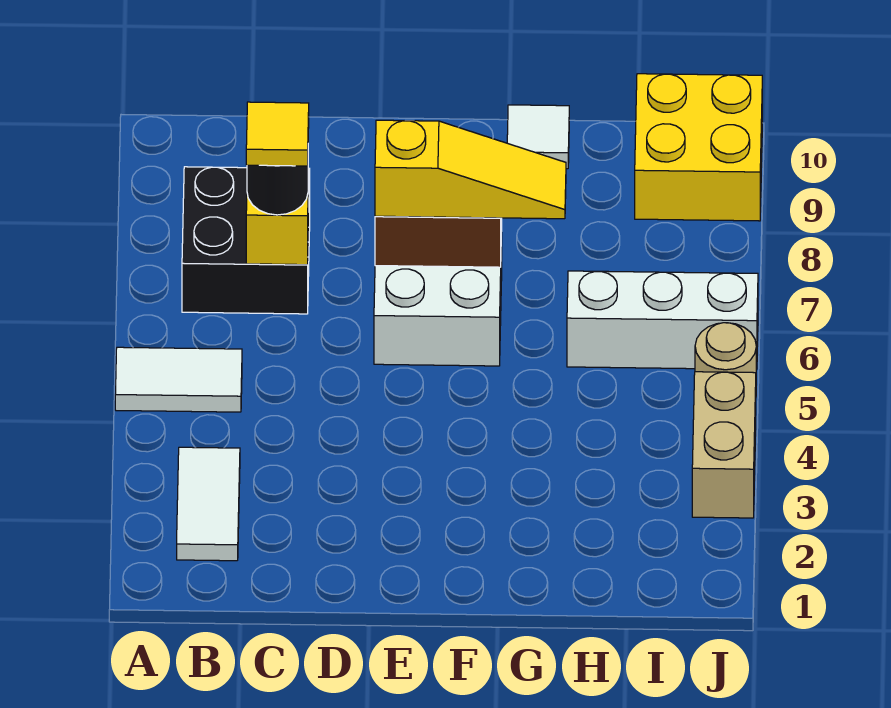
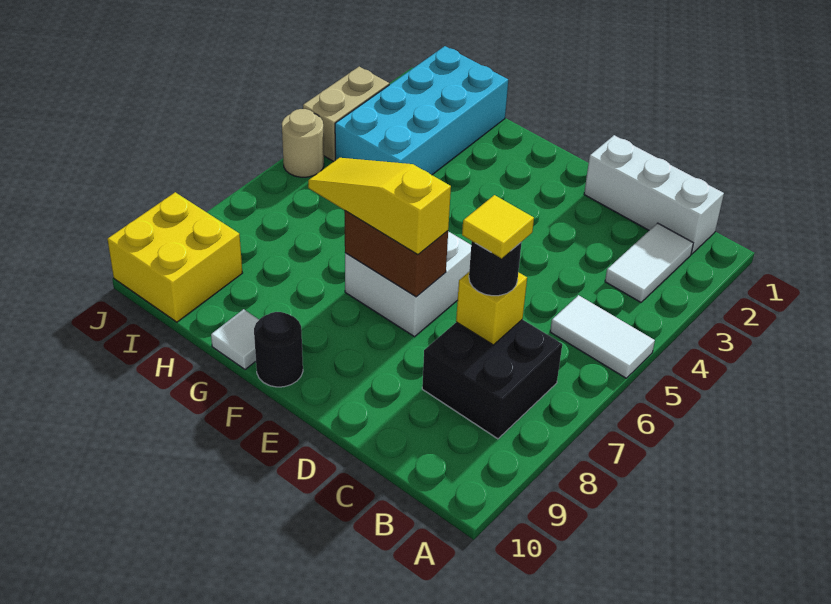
none -> black 1x1 round brick [254,312,303,387]
none -> cyan 2x4 brick [335,46,508,175]
white 1x3 brick [567,271,758,369] -> white 1x3 brick moved to [584,135,724,254]

